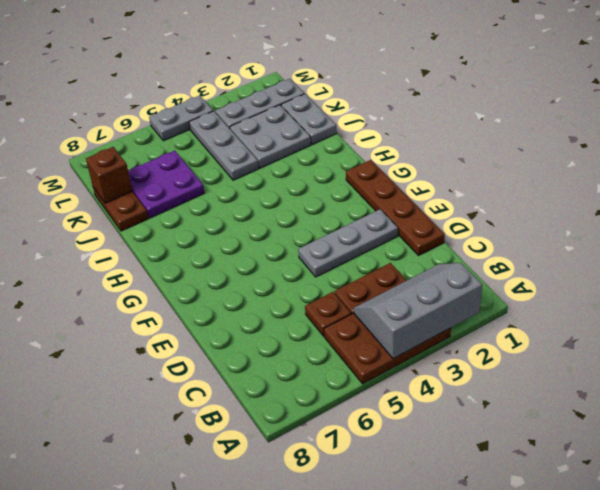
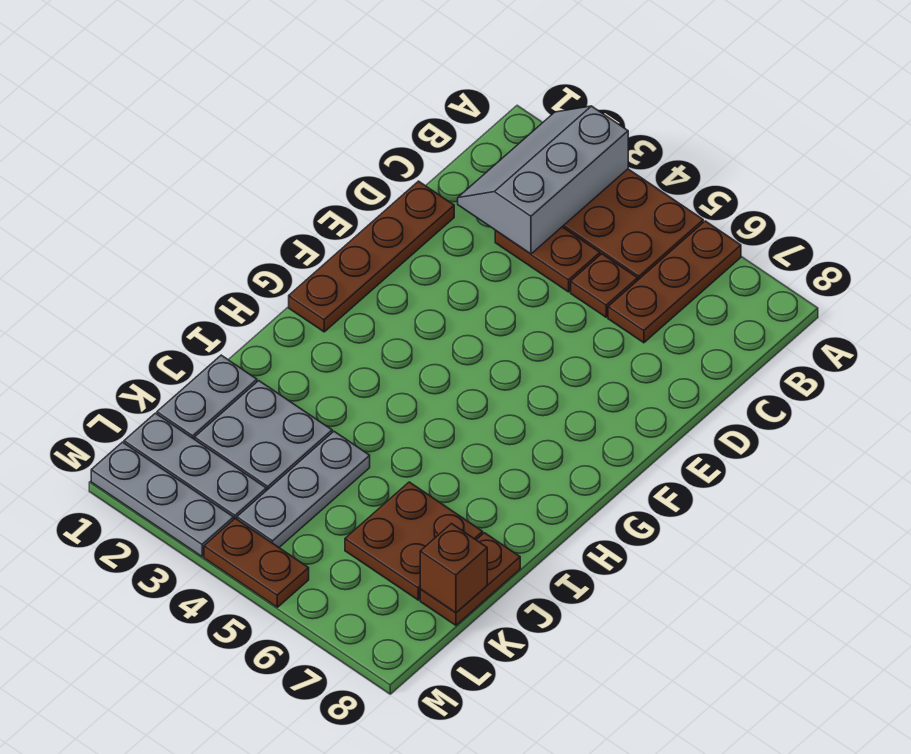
grey 2x3 slope [353,263,482,359] -> grey 2x3 slope turned to [458,106,628,254]
none -> brown 1x3 plate [608,221,741,343]
grey 1x3 plate [298,209,398,277] -> grey 1x3 plate moved to [91,442,234,557]
purple 2x2 plate [128,151,204,218] -> brown 2x2 plate [345,482,483,600]
grey 1x2 plate [149,95,213,141] -> brown 1x2 plate [204,518,309,607]

